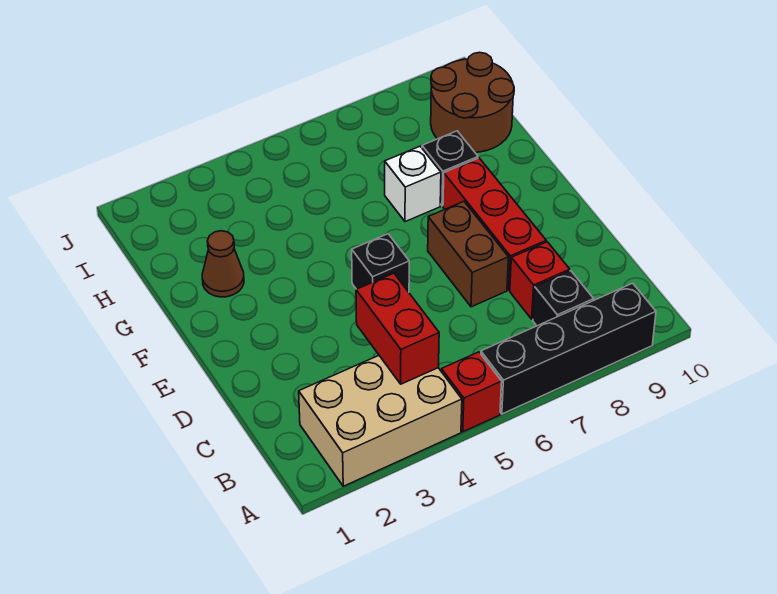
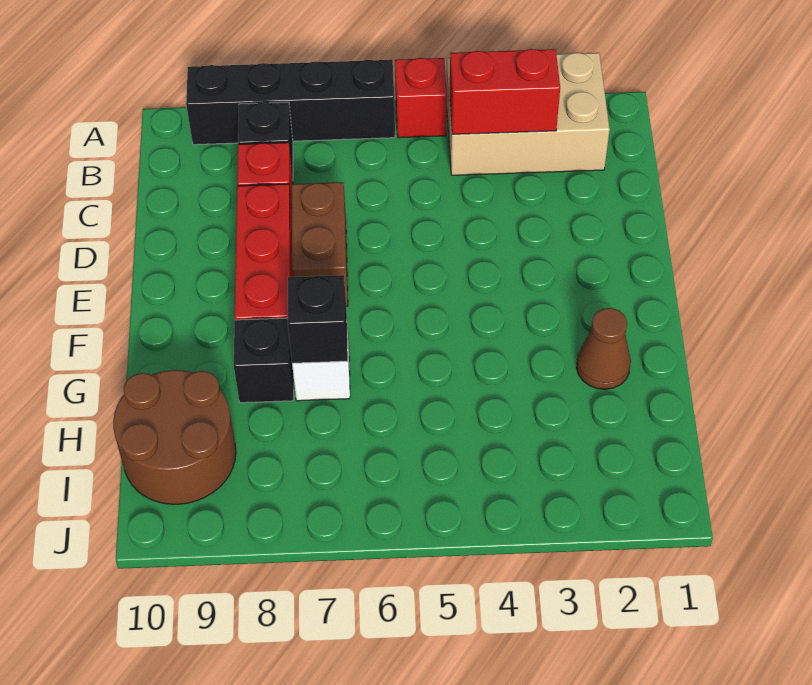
red 1x2 brick [356,273,439,384] -> red 1x2 brick turned to [450,49,560,134]
black 1x1 brick [352,234,409,292] -> black 1x1 brick moved to [288,275,348,363]

